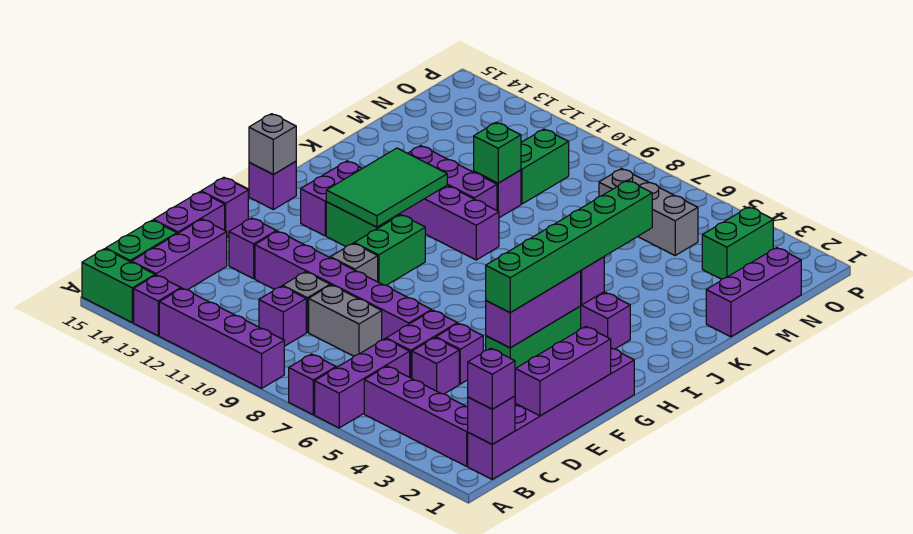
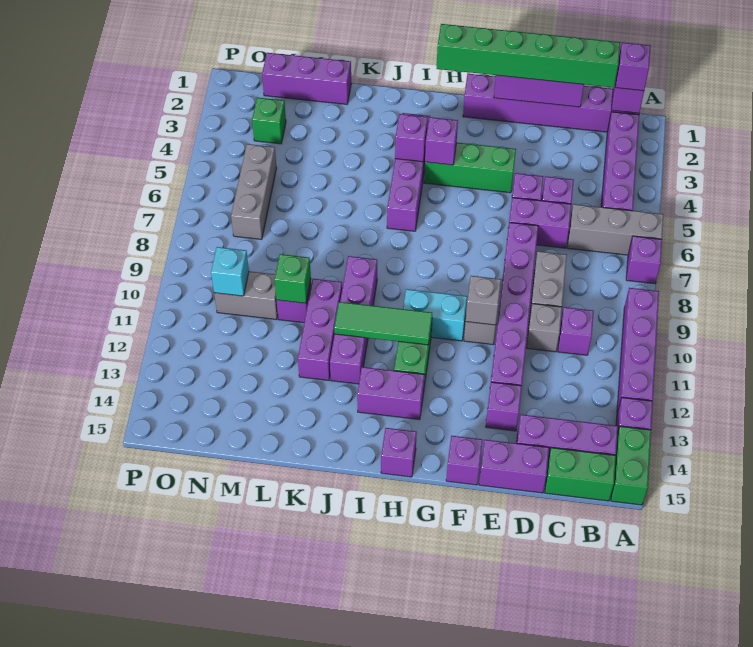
purple 1x3 brick [315,339,410,428] -> grey 1x3 brick [567,204,663,255]
purple 1x3 brick [486,271,581,348] -> purple 1x1 brick [425,117,458,165]
green 1x6 brick [486,180,652,313] -> green 1x6 brick moved to [437,24,620,88]
green 1x2 brick [354,215,425,285] -> cyan 1x2 brick [403,289,467,341]
green 2x3 tile [326,148,447,227] -> green 1x3 tile [334,302,432,345]
grey 1x1 brick [249,114,296,174] -> grey 1x1 brick moved to [466,276,501,325]
green 1x2 brick [521,129,569,204] -> grey 1x2 brick [214,271,278,320]
green 1x2 brick [702,207,773,279] -> green 1x1 brick [252,98,286,144]
none -> cyan 1x1 brick [211,247,249,296]

